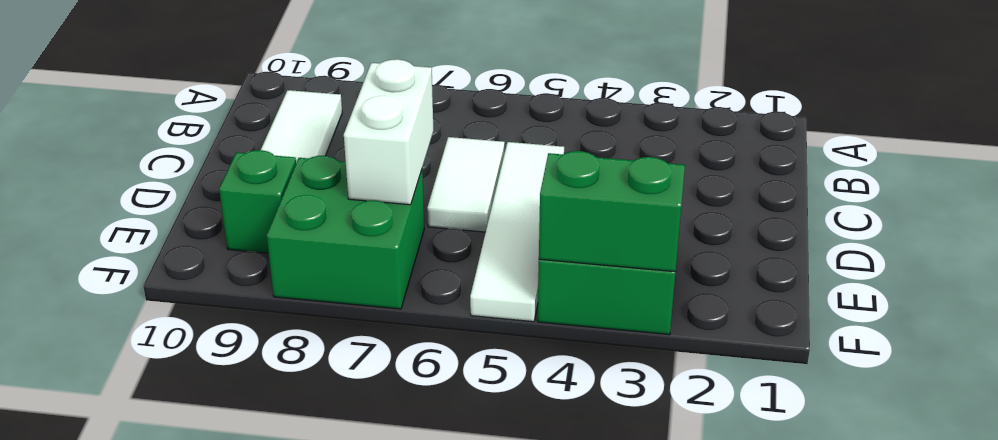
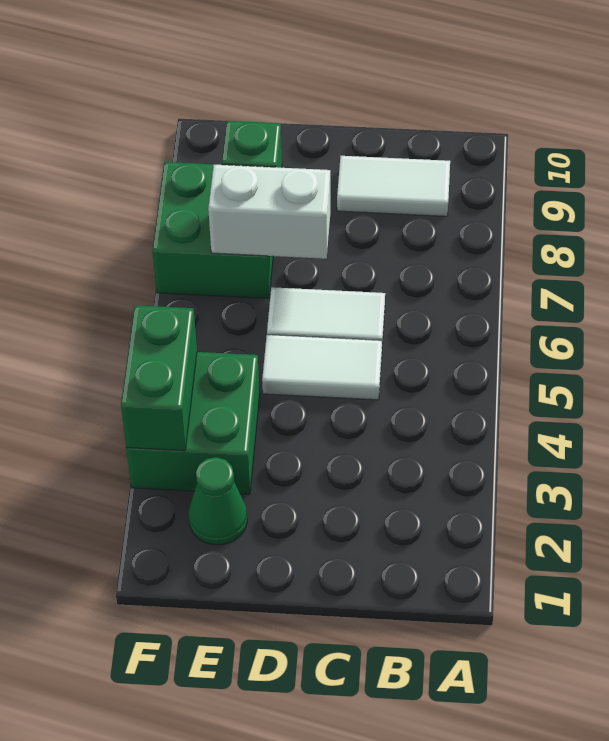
white 1x4 tile [470,142,564,322] -> white 1x2 tile [262,335,382,400]
none -> green 1x1 cone [188,457,247,545]

